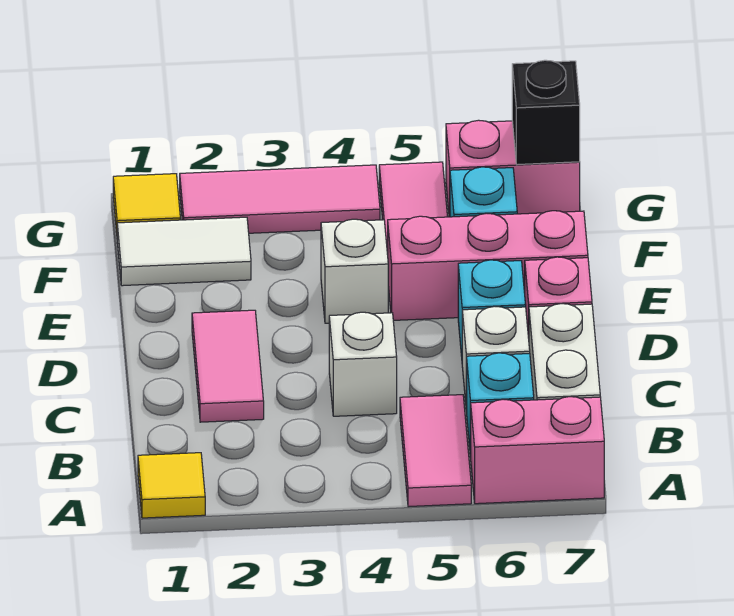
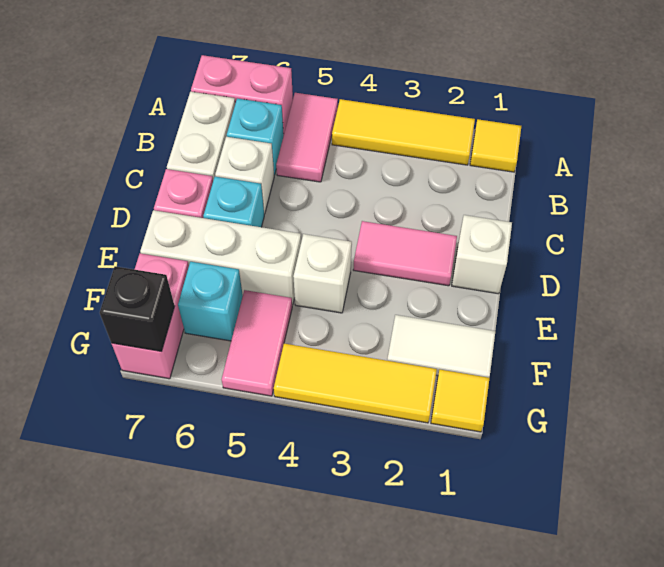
none -> yellow 1x3 tile [332,99,475,165]
pink 1x2 tile [192,310,264,422] -> pink 1x2 tile turned to [353,221,457,286]
white 1x1 brick [329,312,397,416] -> white 1x1 brick moved to [452,215,512,294]
pink 1x3 brick [388,211,588,320] -> white 1x3 brick [140,210,301,305]
pink 1x3 tile [180,165,380,233] -> yellow 1x3 tile [274,344,437,423]
pink 1x2 brick [446,120,580,217] -> pink 1x2 brick turned to [112,253,189,379]

